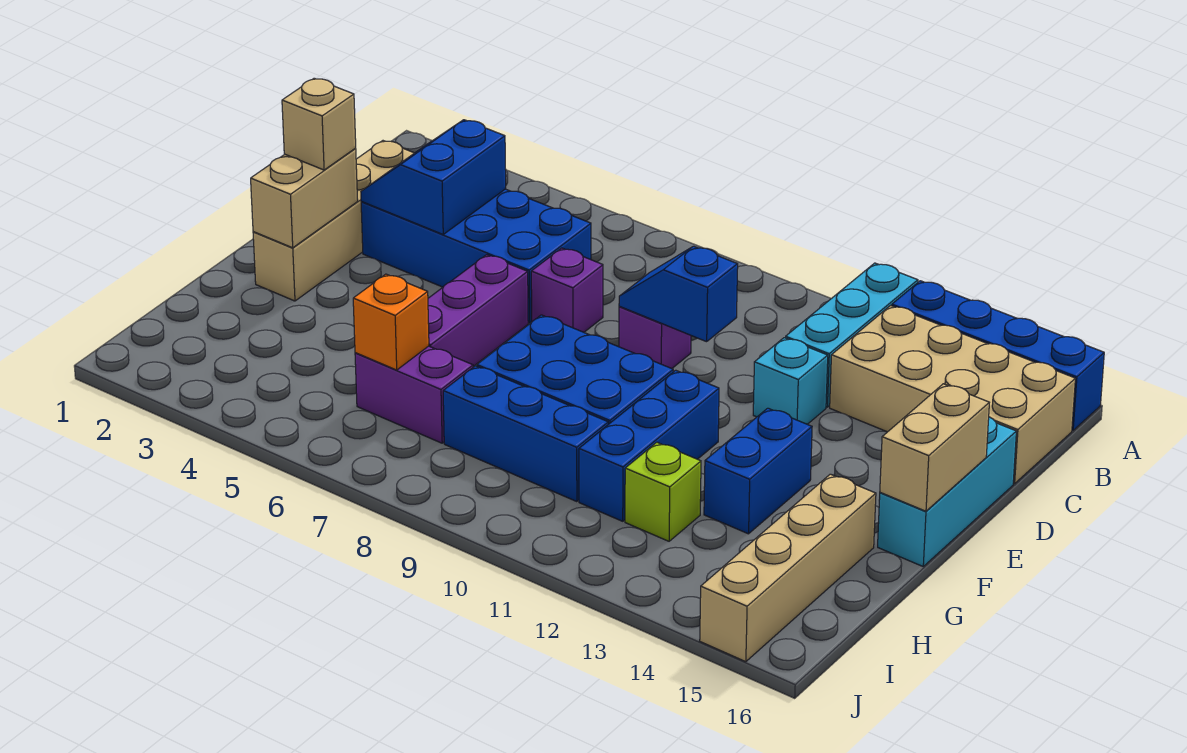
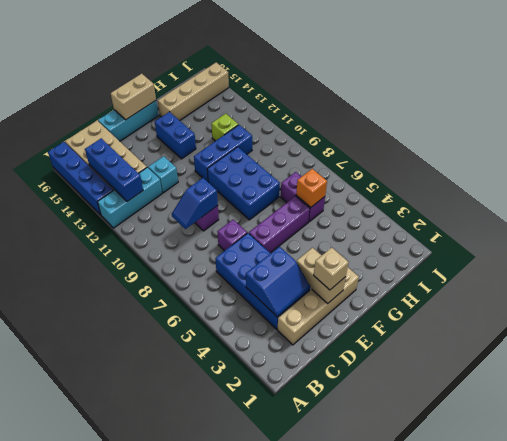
blue 1x2 slope [619,246,738,342] -> blue 1x2 slope turned to [172,178,218,229]
tan 1x2 brick [251,149,358,248] -> tan 1x2 brick turned to [296,248,346,304]
blue 1x2 brick [704,408,812,534] -> blue 1x2 brick turned to [155,112,196,159]
blue 1x3 brick [443,366,608,502] -> blue 1x3 brick moved to [85,139,143,202]

